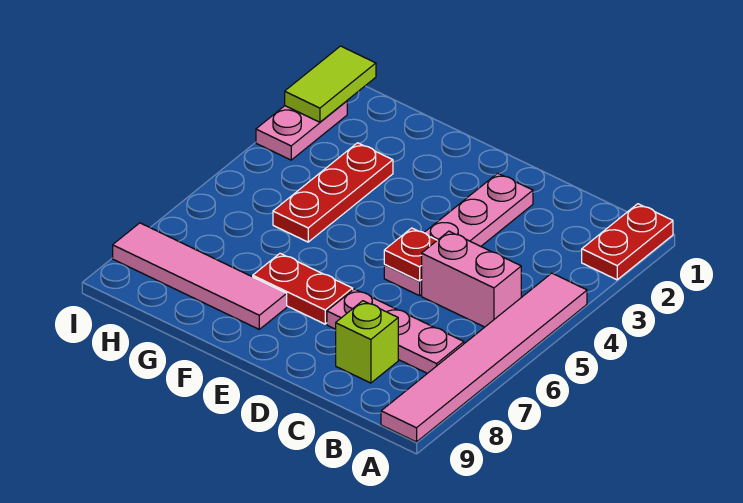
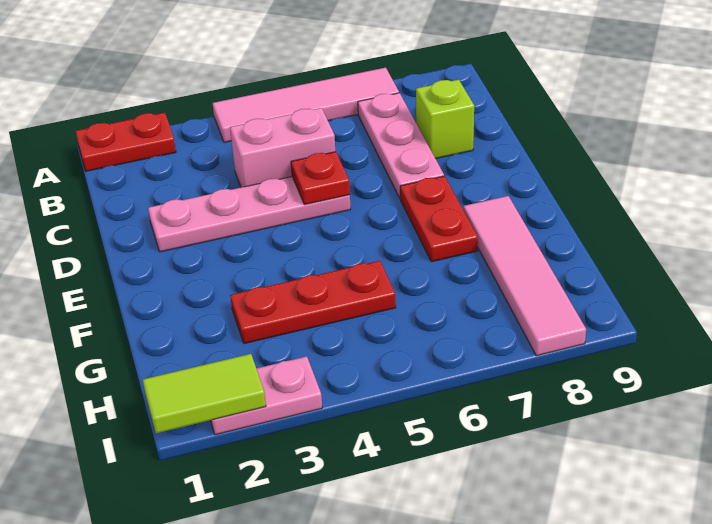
pink 1x6 tile [381,273,587,442] -> pink 1x4 tile [213,68,399,142]
pink 1x2 brick [422,231,521,327] -> pink 1x2 brick turned to [230,108,335,187]

